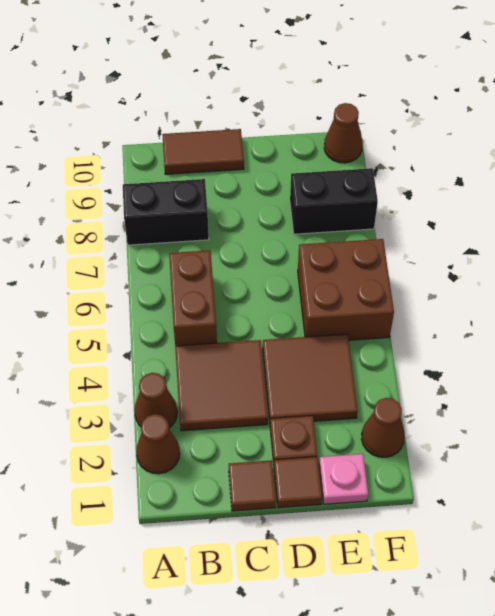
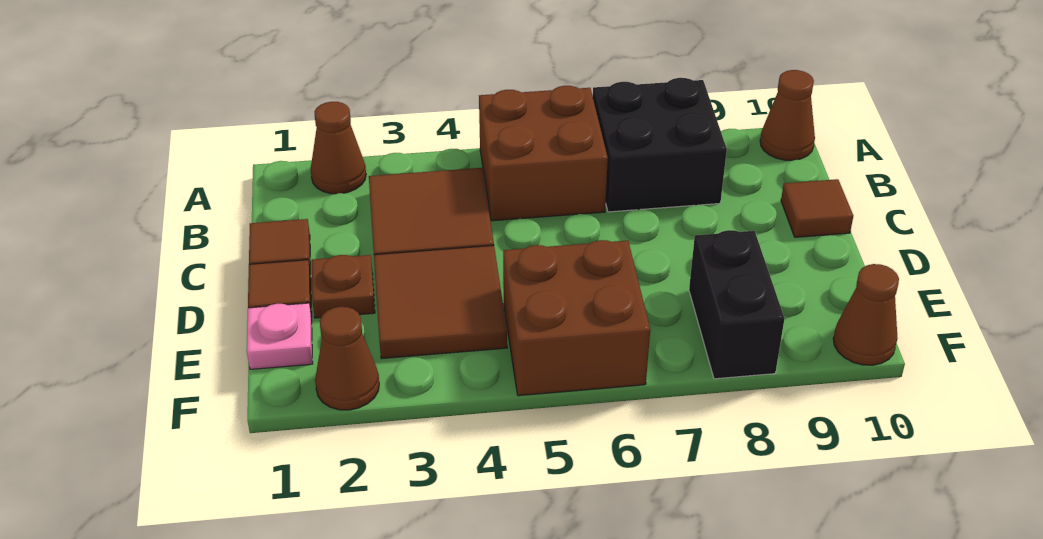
brown 1x1 cone [135,373,177,428] -> brown 1x1 cone moved to [760,70,815,160]
black 1x2 brick [123,179,209,245] -> black 2x2 brick [593,78,727,212]
brown 1x2 brick [169,250,217,346] -> brown 2x2 brick [479,86,608,221]
brown 1x2 tile [162,129,244,174] -> brown 1x1 tile [781,179,853,237]

